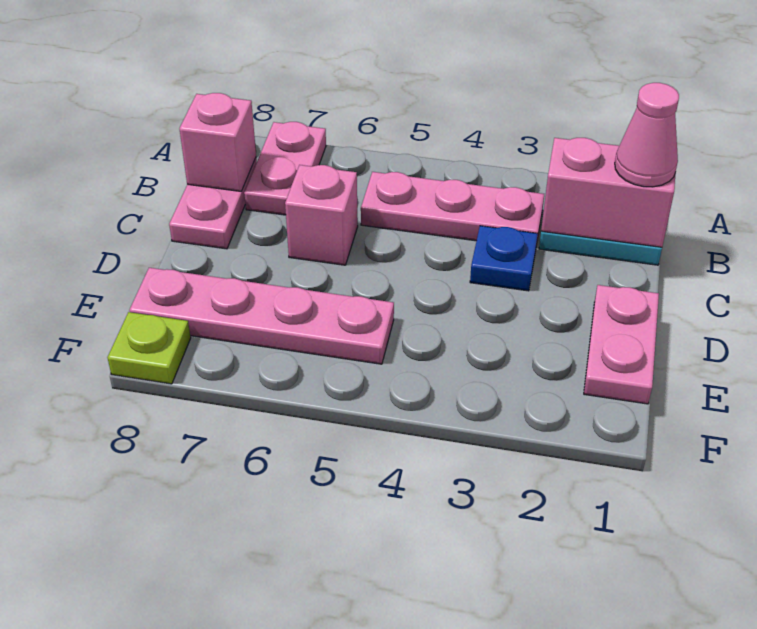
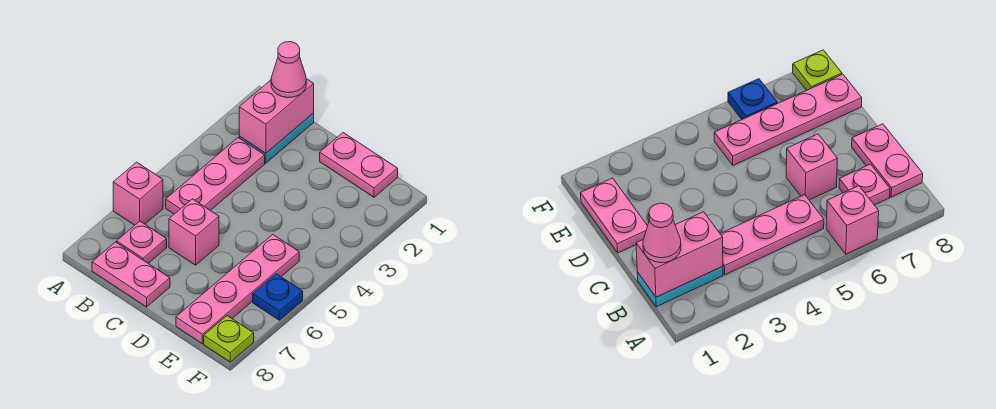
pink 1x2 plate [244,122,326,215] -> pink 1x1 plate [117,221,167,263]
pink 1x1 brick [179,93,256,191] -> pink 1x1 brick moved to [113,162,163,225]
blue 1x1 plate [470,226,538,291] -> blue 1x1 plate moved to [253,274,303,320]

